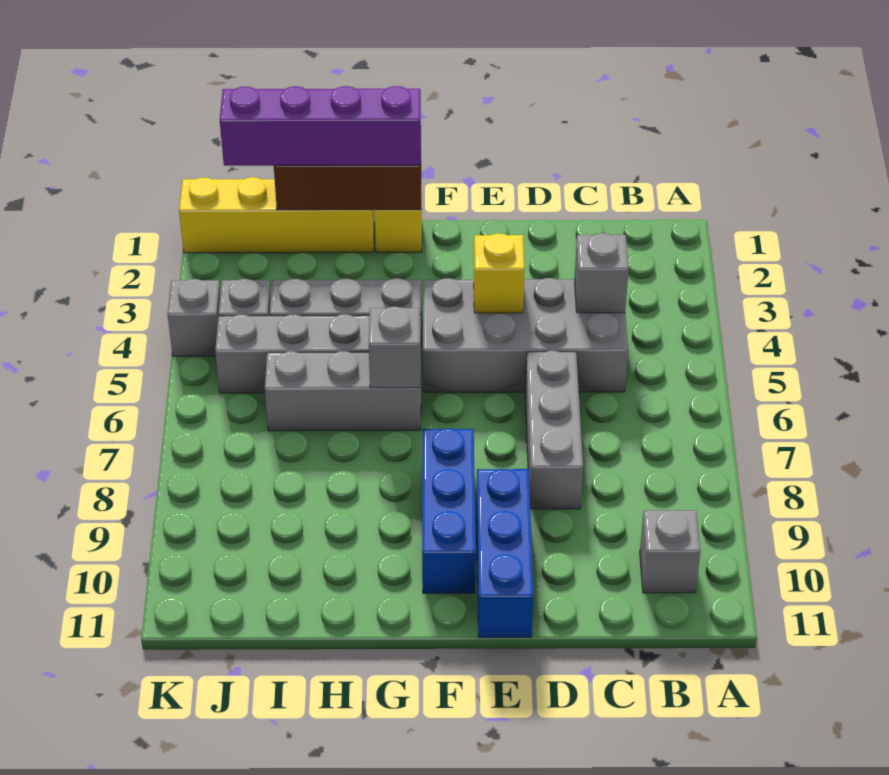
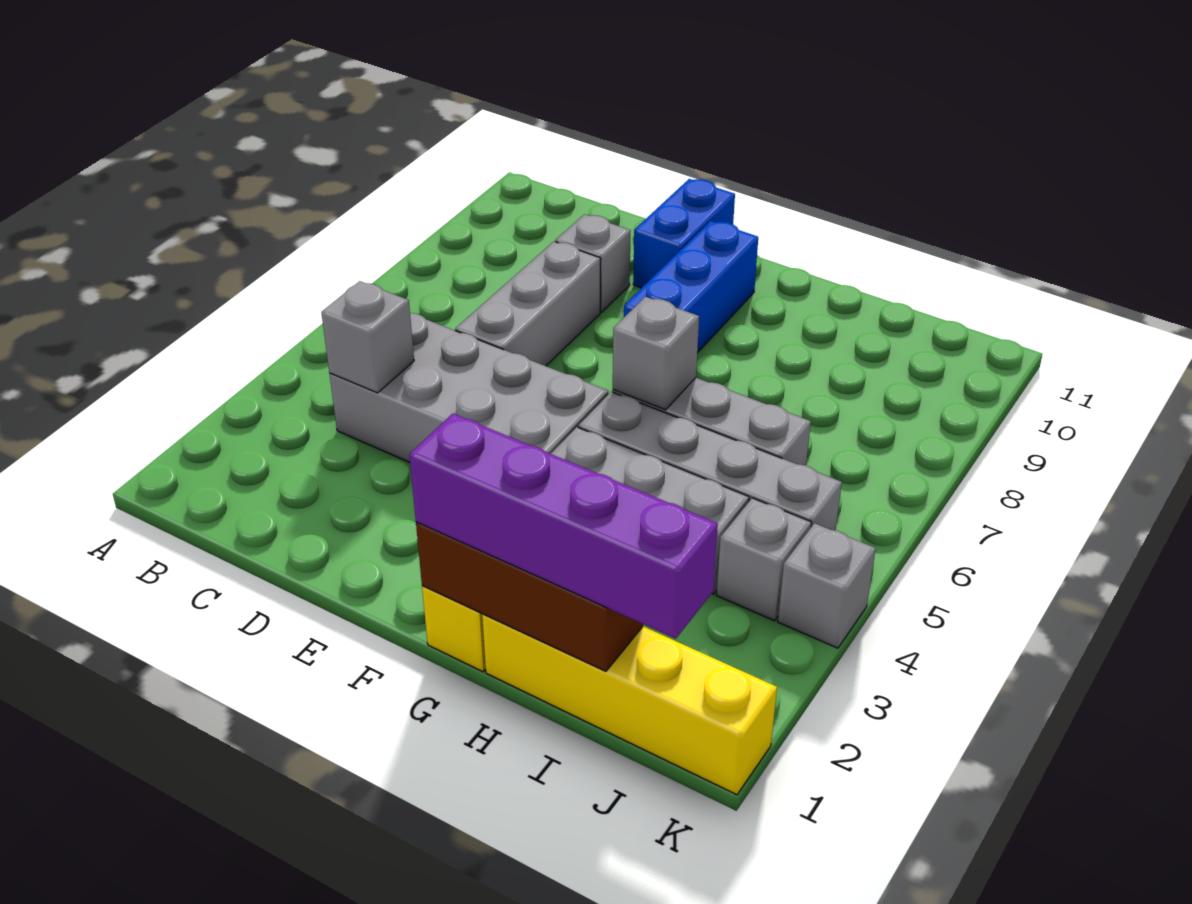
grey 1x1 brick [640,510,700,593] -> grey 1x1 brick moved to [555,214,631,312]
yellow 1x1 brick [474,234,524,313] -> none
blue 1x3 brick [476,469,534,638] -> blue 1x2 brick [633,179,735,288]

